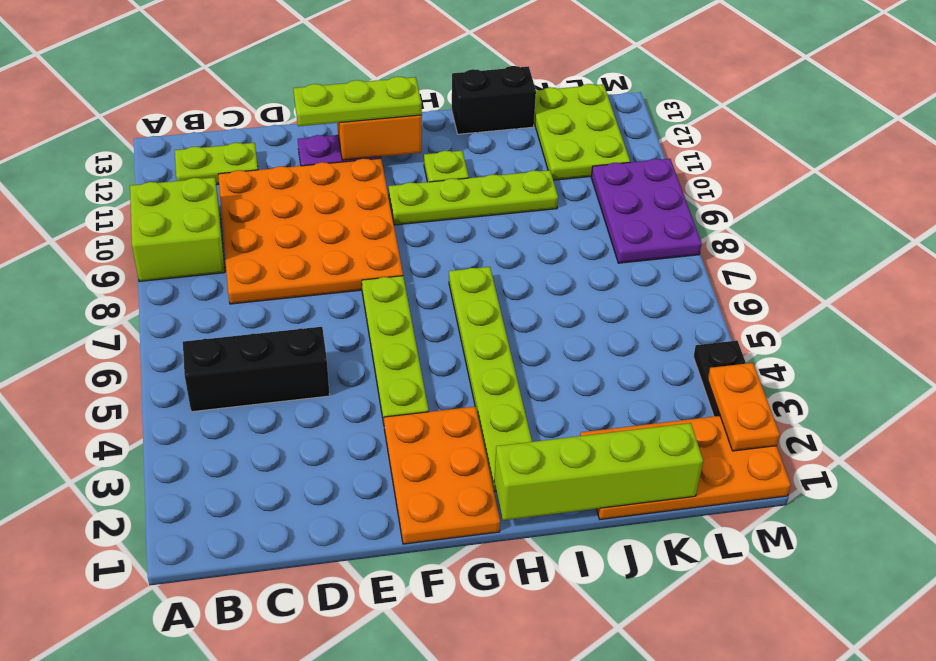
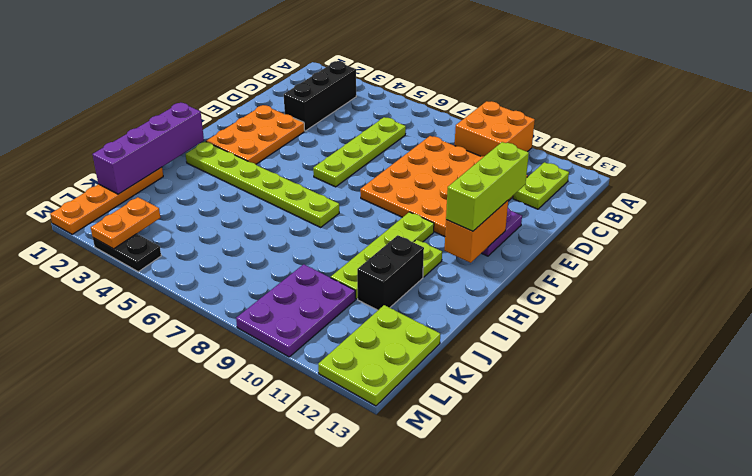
lime 2x2 brick [130,177,225,282] -> orange 2x2 brick [455,101,535,156]
black 1x3 brick [183,327,330,412] -> black 1x3 brick moved to [284,61,356,131]
lime 1x3 plate [293,76,422,126] -> lime 1x3 brick [446,142,529,231]
orange 2x3 plate [384,406,500,544] -> orange 2x3 plate turned to [206,105,305,164]
lime 1x4 plate [362,276,429,424] -> lime 1x4 plate turned to [313,117,406,187]
lime 1x4 brick [494,423,703,520] -> purple 1x4 brick [93,102,204,194]
black 1x2 brick [452,66,536,134] -> black 1x2 brick moved to [357,235,424,310]
orange 2x4 plate [580,416,791,519] -> orange 1x4 plate [50,167,163,234]
lime 2x3 plate [534,84,630,180] -> lime 2x3 plate turned to [318,305,440,406]
purple 2x3 plate [591,159,702,263] -> purple 2x3 plate turned to [236,264,355,357]
orange 1x2 plate [708,363,780,451] -> orange 1x2 plate turned to [91,197,160,249]

